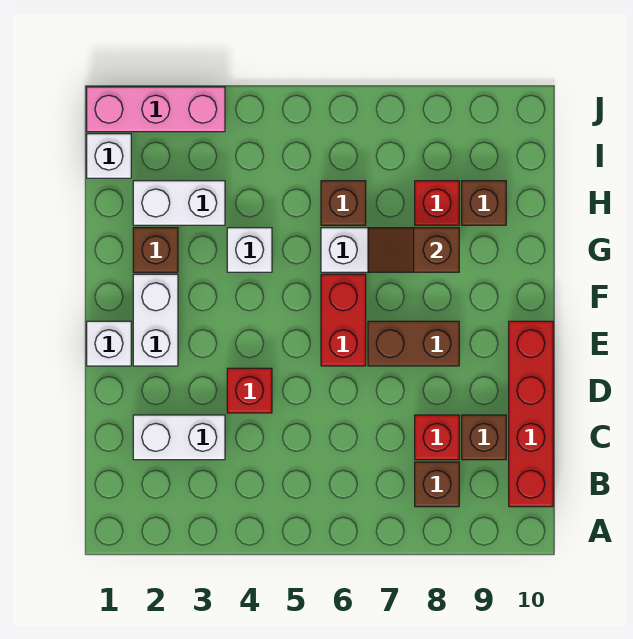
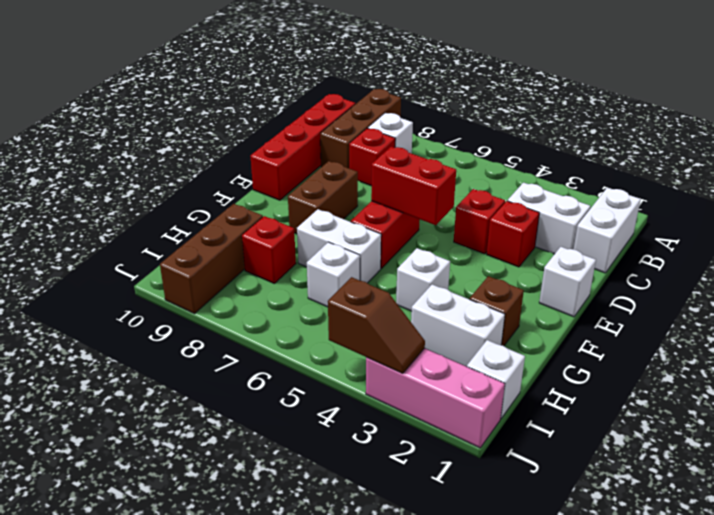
brown 1x1 brick [415,462,459,507] -> white 1x1 brick [368,113,413,153]
brown 1x1 brick [462,415,506,460] -> brown 1x3 brick [320,89,401,168]
none -> red 1x1 brick [487,201,539,267]
white 1x2 brick [133,274,178,366] -> white 1x2 brick moved to [574,188,641,273]
none -> red 1x2 brick [371,147,456,225]
brown 1x2 brick [368,321,459,366] -> brown 1x2 brick turned to [288,161,358,234]
brown 1x2 slope [368,228,459,272] -> brown 1x2 slope moved to [328,277,425,373]
brown 1x1 brick [321,181,366,225] -> white 1x1 brick [307,242,360,307]
brown 1x1 brick [462,181,506,225] -> brown 1x3 brick [160,204,263,314]

